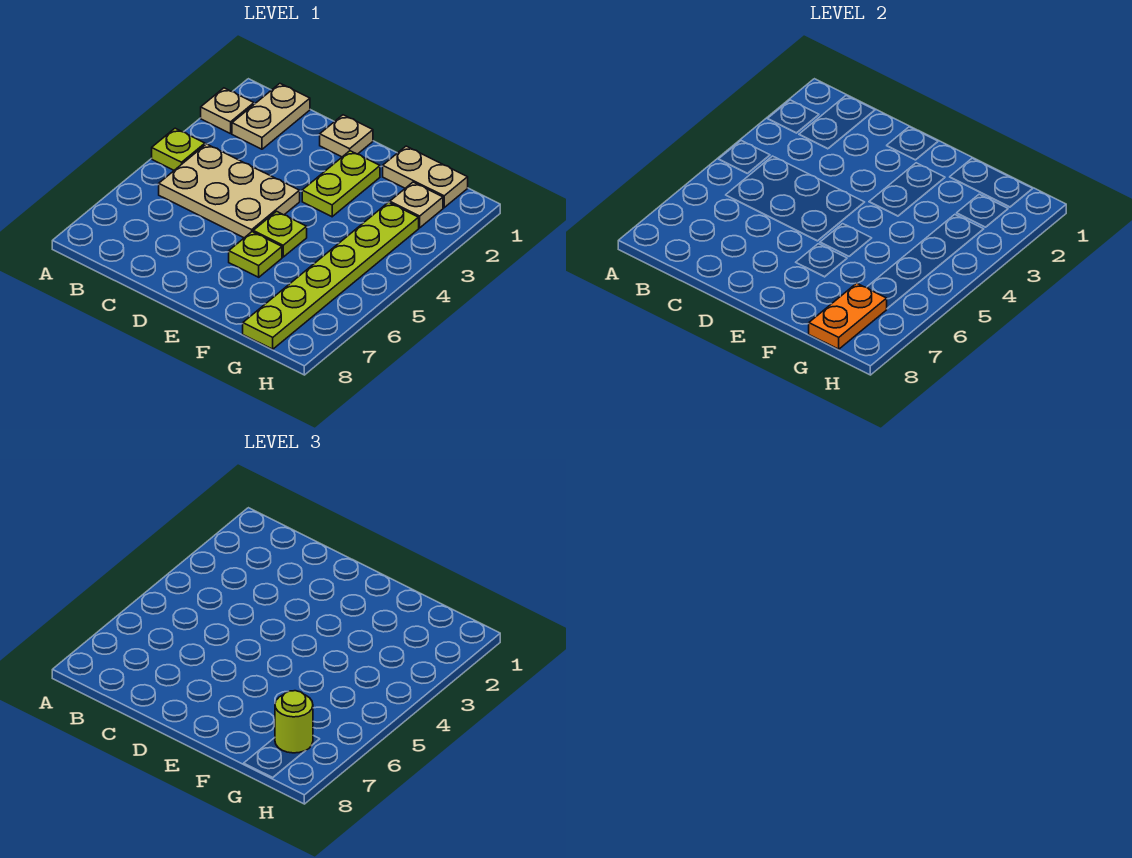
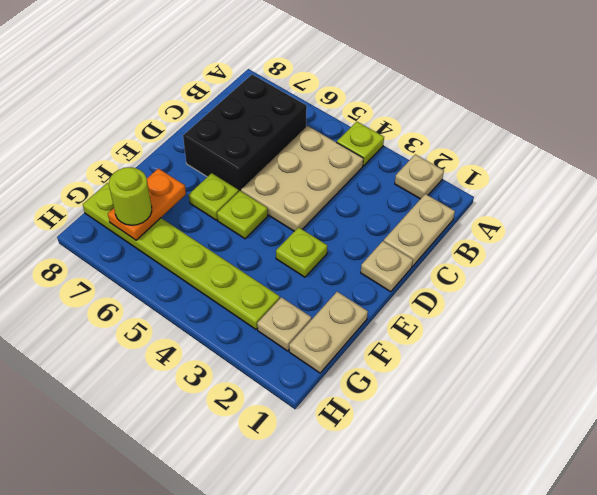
tan 1x2 plate [232,84,310,149] -> tan 1x2 plate turned to [384,194,455,266]
none -> black 2x3 brick [183,74,307,191]
lime 1x2 plate [302,151,380,217] -> lime 1x1 plate [276,227,327,277]
orange 1x2 plate [809,283,887,349] -> orange 1x2 plate turned to [108,168,186,240]

